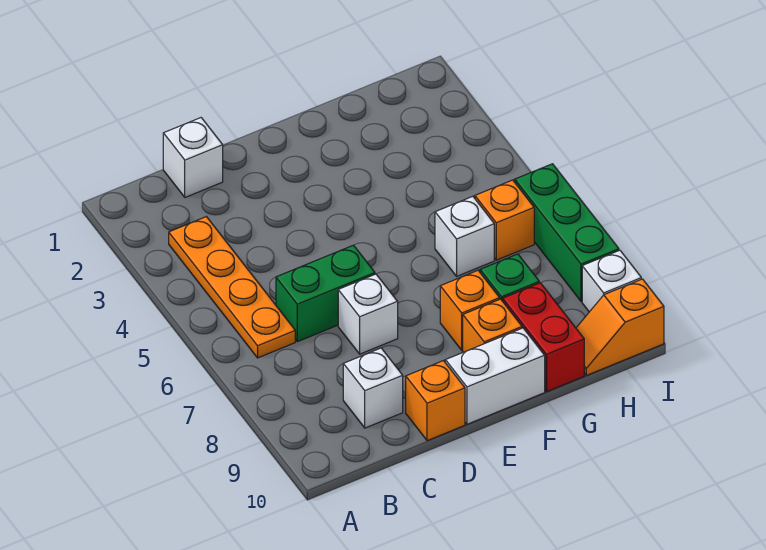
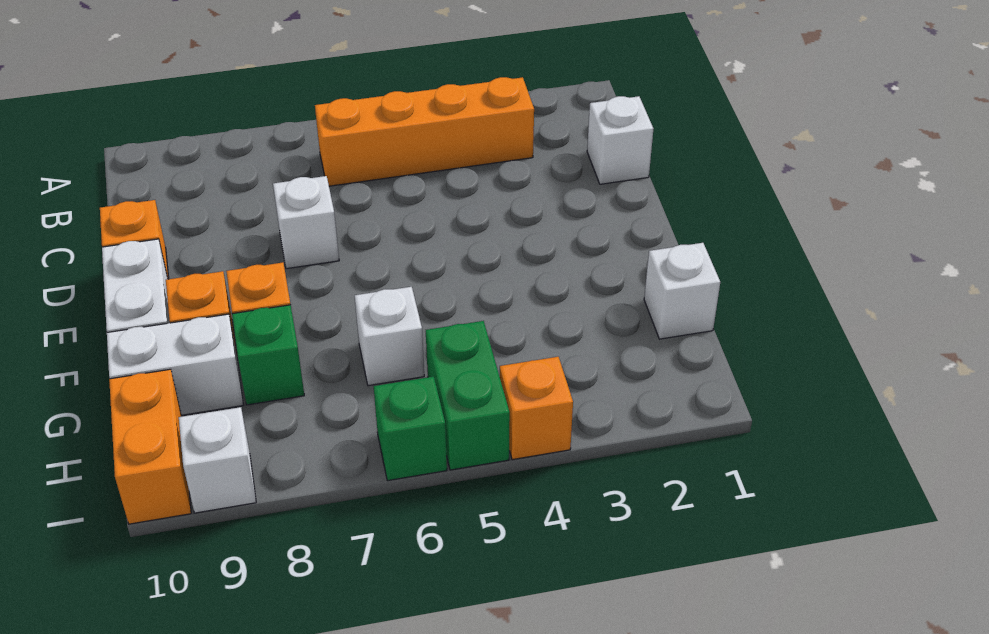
orange 1x4 plate [169,217,295,358] -> orange 1x4 brick [315,77,534,186]
green 1x2 brick [276,245,375,342] -> green 1x2 brick moved to [426,321,510,470]
white 1x1 brick [343,348,403,428] -> white 1x1 brick moved to [644,243,720,339]
red 1x2 brick [503,283,584,392] -> white 1x2 brick [107,314,243,415]
orange 1x1 brick [475,180,534,260] -> orange 1x1 brick moved to [500,357,573,460]
orange 1x2 slope [576,279,664,375] -> orange 1x2 brick [109,369,191,524]
green 1x3 brick [515,164,619,302] -> green 1x1 brick [374,376,447,481]

